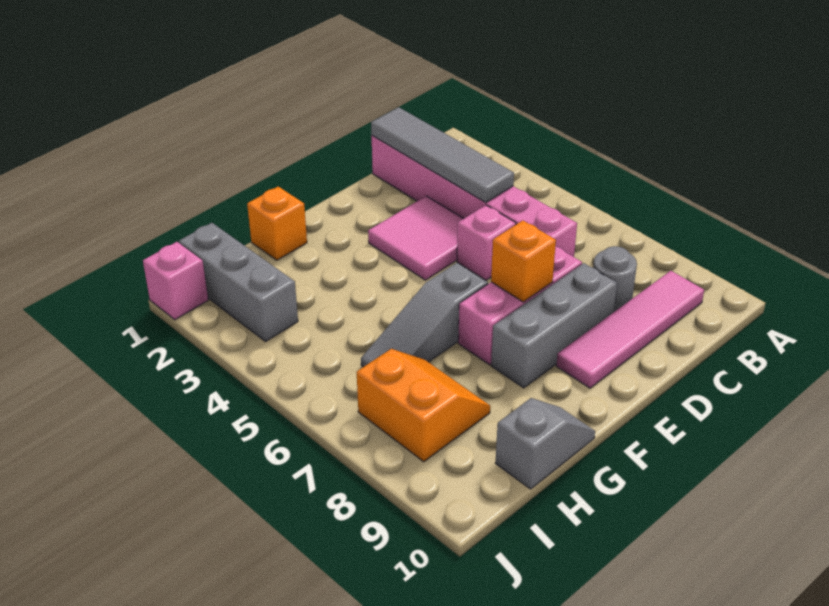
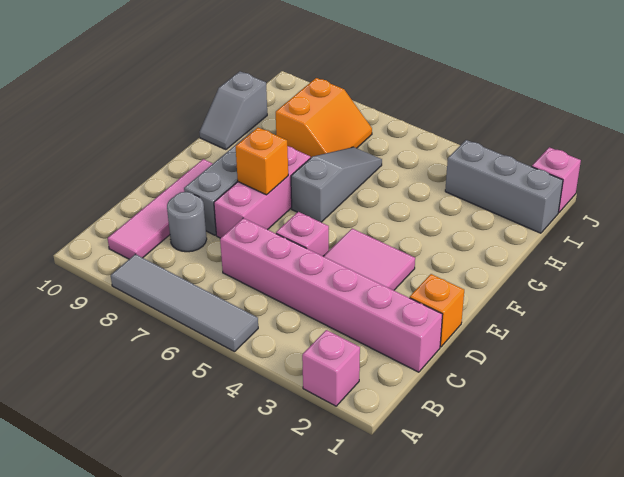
none -> pink 1x1 brick [302,330,360,406]
grey 1x4 tile [371,107,514,203] -> grey 1x4 tile moved to [111,254,258,352]
orange 1x1 brick [247,187,307,260] -> orange 1x1 brick moved to [410,274,464,347]
orange 2x2 slope [357,349,490,461] -> orange 2x2 slope turned to [276,78,372,158]

